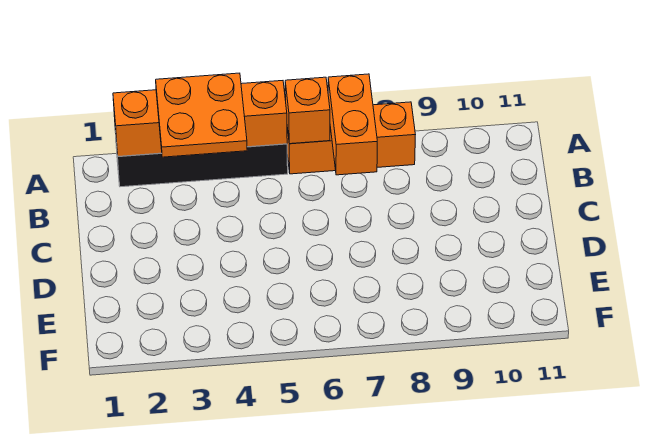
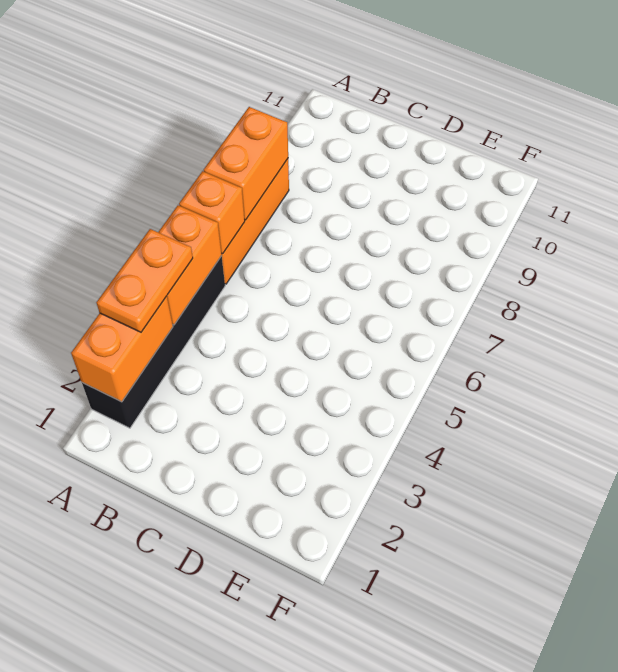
orange 2x2 plate [156,73,247,157] -> orange 1x2 plate [96,229,193,332]
orange 1x2 brick [328,74,377,175] -> orange 1x2 brick turned to [204,107,288,220]

